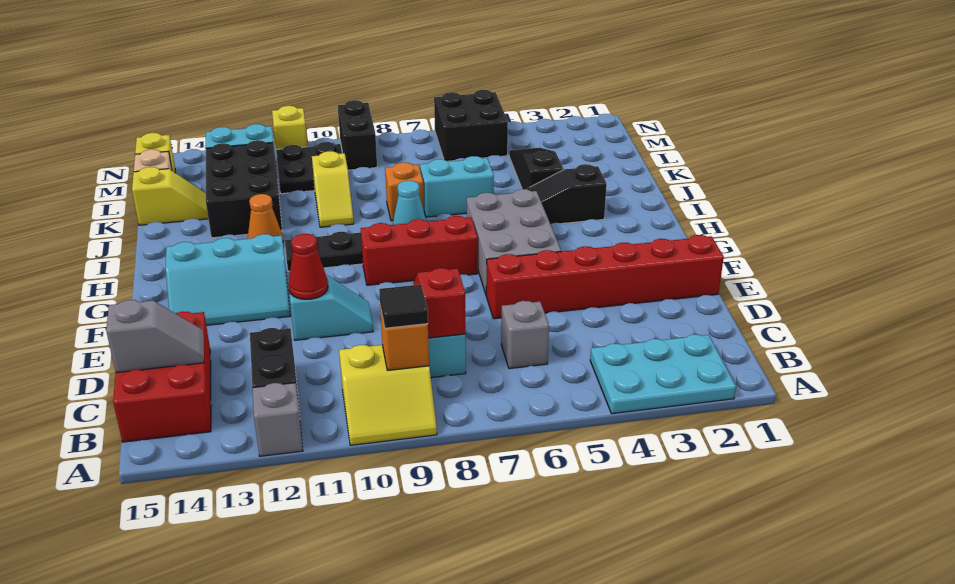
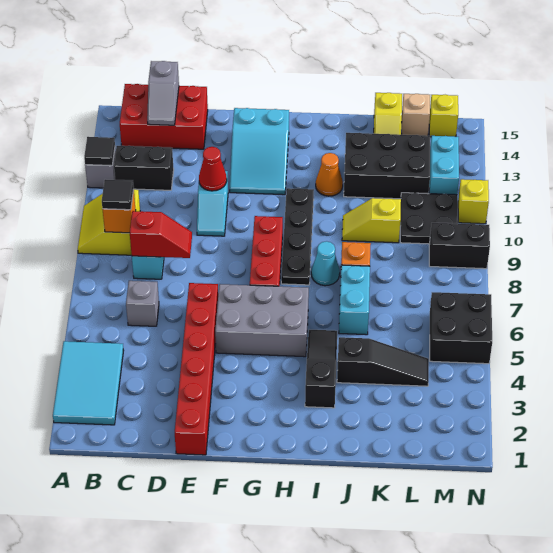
cyan 2x3 plate [590,334,736,414] -> cyan 2x3 tile [53,341,124,425]
none -> black 1x1 tile [84,137,115,166]
cyan 2x3 slope [166,234,290,325] -> cyan 2x3 slope turned to [230,108,289,195]

